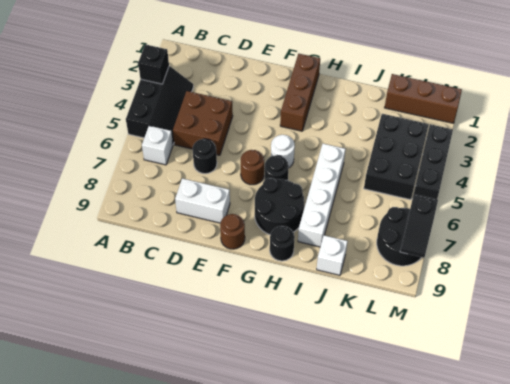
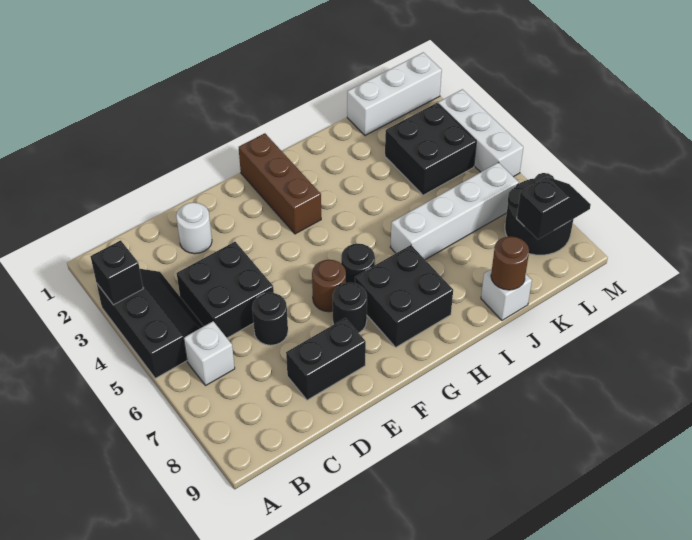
brown 2x2 brick [173,91,233,155] -> black 2x2 brick [177,242,274,338]
white 1x2 brick [175,178,230,223] -> black 1x2 brick [286,318,366,400]
brown 1x1 round brick [220,214,245,249] -> brown 1x1 round brick moved to [491,236,529,290]
white 1x1 round brick [271,135,295,168] -> white 1x1 round brick moved to [176,203,212,254]
black 2x2 round brick [255,178,304,235] -> black 2x2 brick [355,245,453,347]
black 1x1 round brick [270,226,295,261] -> black 1x1 round brick moved to [333,283,367,333]
white 1x4 brick [298,144,345,247] -> white 1x4 brick turned to [390,162,519,260]
brown 1x3 brick [385,74,462,123] -> white 1x3 brick [347,52,442,136]
black 2x3 brick [364,114,429,200] -> black 2x2 brick [385,103,476,195]
black 1x3 brick [414,124,453,199] -> white 1x3 brick [438,89,523,177]
black 1x2 slope [400,194,438,258] -> black 1x2 slope turned to [517,177,591,239]

